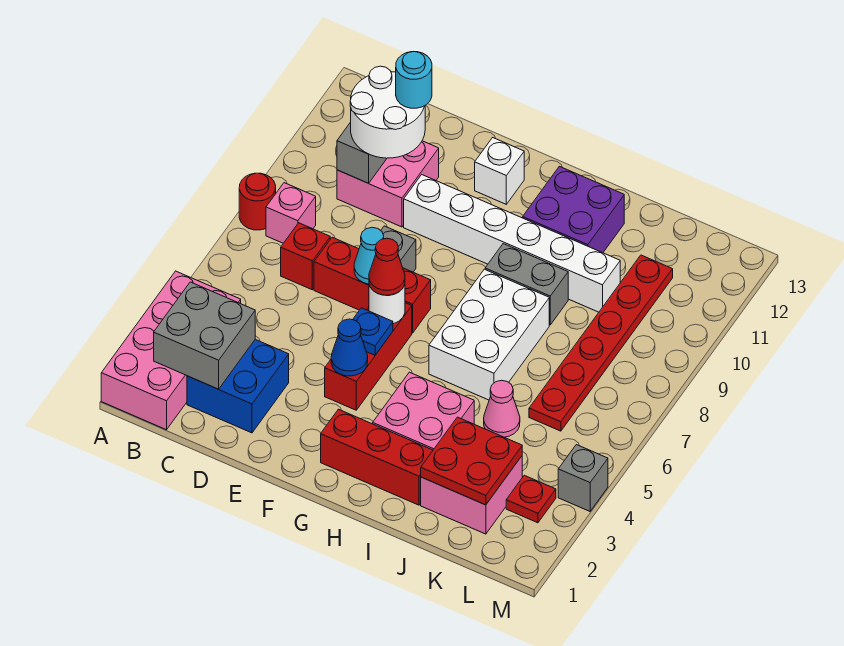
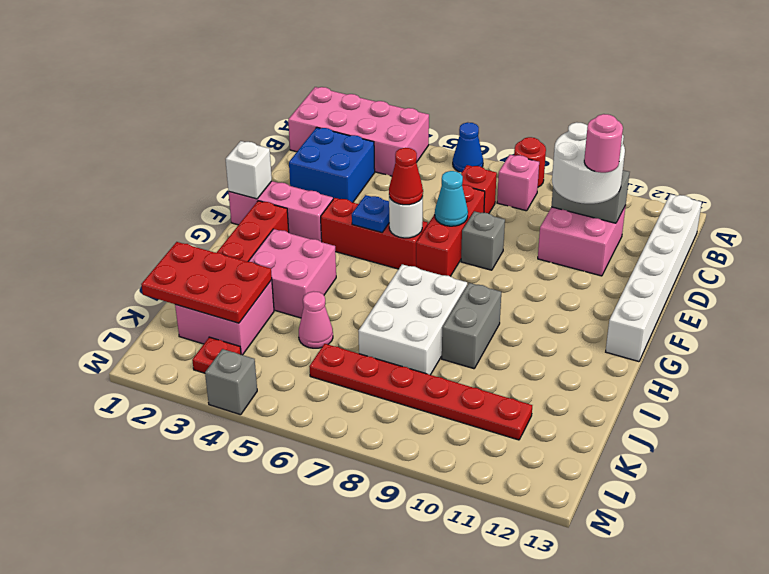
grey 2x2 brick [154,282,255,389] -> none
cyan 1x1 round brick [396,52,432,108] -> pink 1x1 round brick [584,114,623,173]
white 1x6 brick [404,175,620,312] -> white 1x6 brick moved to [606,194,702,362]
none -> pink 1x3 brick [229,181,333,242]
blue 1x1 cone [331,319,368,376] -> blue 1x1 cone moved to [453,122,483,173]
white 1x1 brick [475,138,524,204] -> white 1x1 brick moved to [226,141,272,199]
white 2x3 brick [429,269,549,400] -> white 2x3 brick turned to [358,264,467,375]
purple 2x2 brick [523,166,624,253] -> none
red 2x2 plate [421,417,522,505] -> red 2x3 plate [141,242,272,323]

